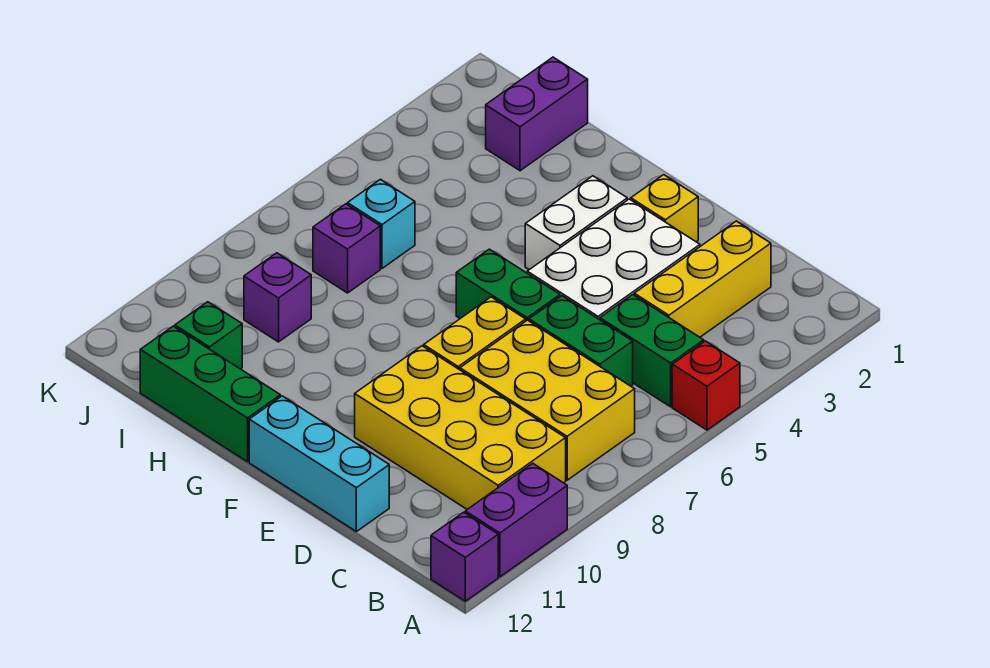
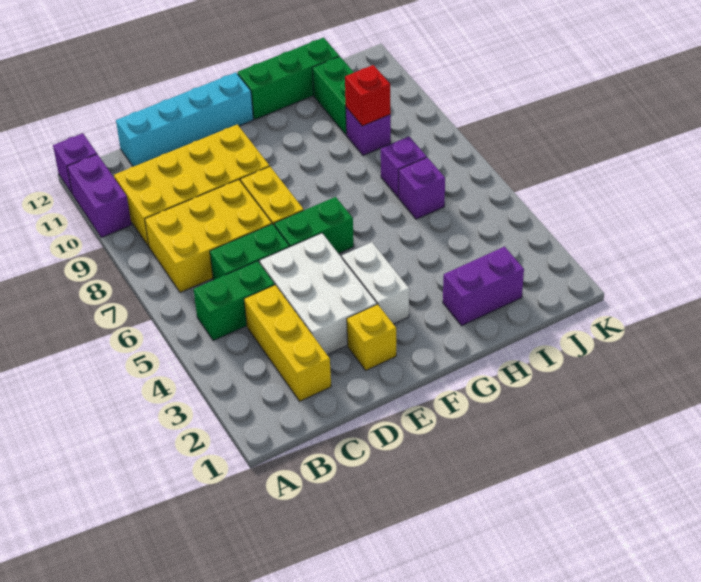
red 1x1 brick [672,341,740,430] -> red 1x1 brick moved to [345,65,391,126]
cyan 1x3 brick [249,396,389,532] -> cyan 1x4 brick [116,72,253,167]
purple 1x2 brick [486,57,588,171] -> purple 1x2 brick turned to [443,247,524,326]
cyan 1x1 brick [348,179,415,268] -> purple 1x1 brick [399,157,445,219]
green 1x1 brick [175,302,242,369] -> green 1x2 brick [312,56,354,135]

